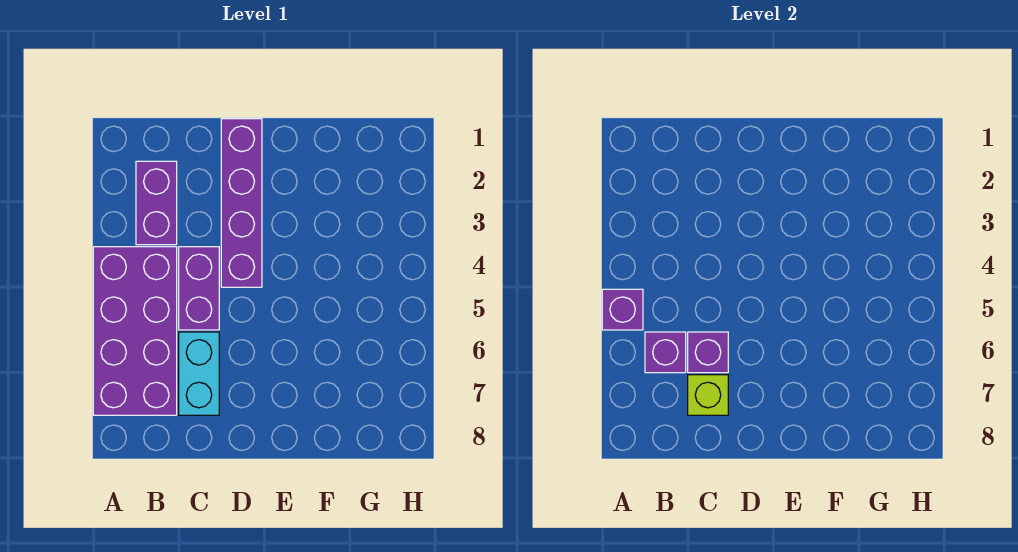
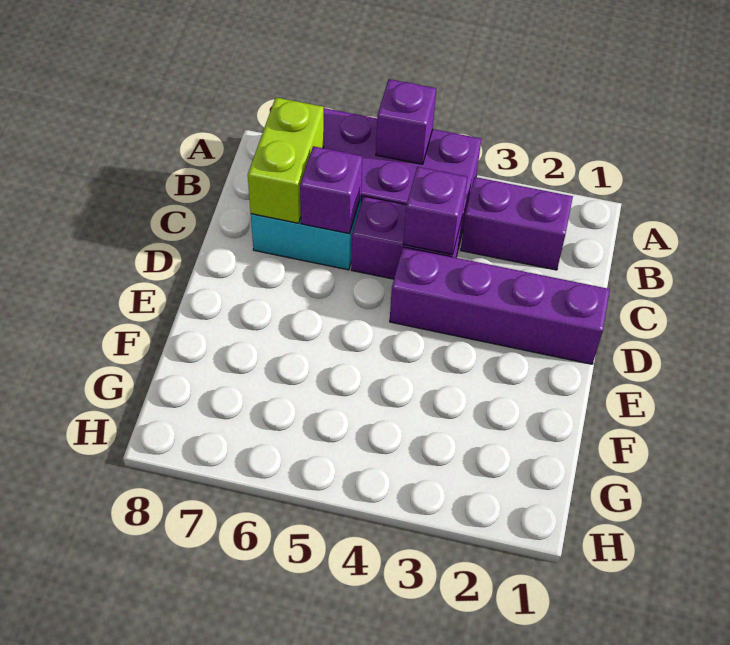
purple 1x1 brick [645,332,686,373] -> purple 1x1 brick moved to [403,167,467,255]
lime 1x1 brick [688,375,728,415] -> lime 1x2 brick [248,98,324,223]

